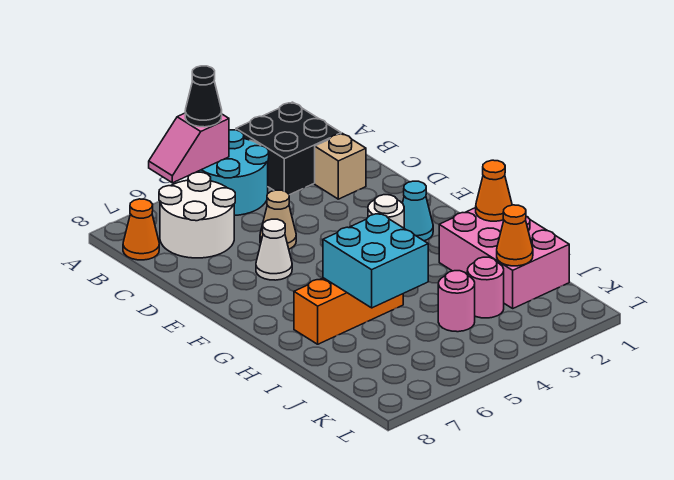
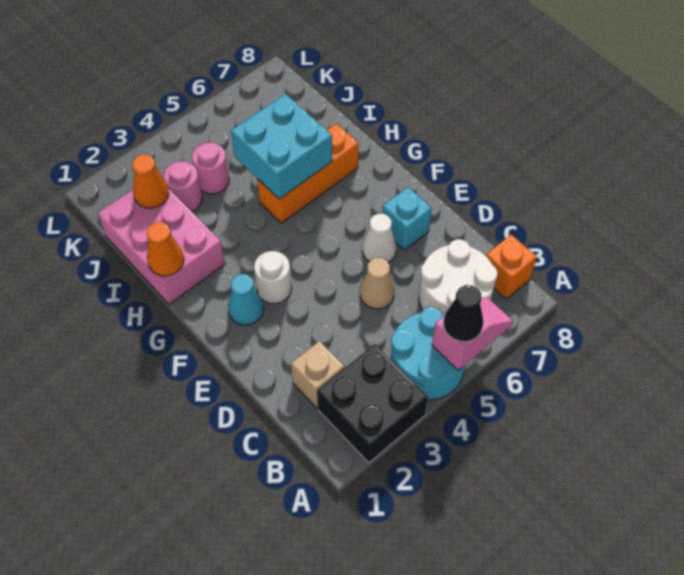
orange 1x1 cone [123,199,159,260] -> orange 1x1 brick [486,235,537,299]
none -> cyan 1x1 brick [382,187,432,250]

